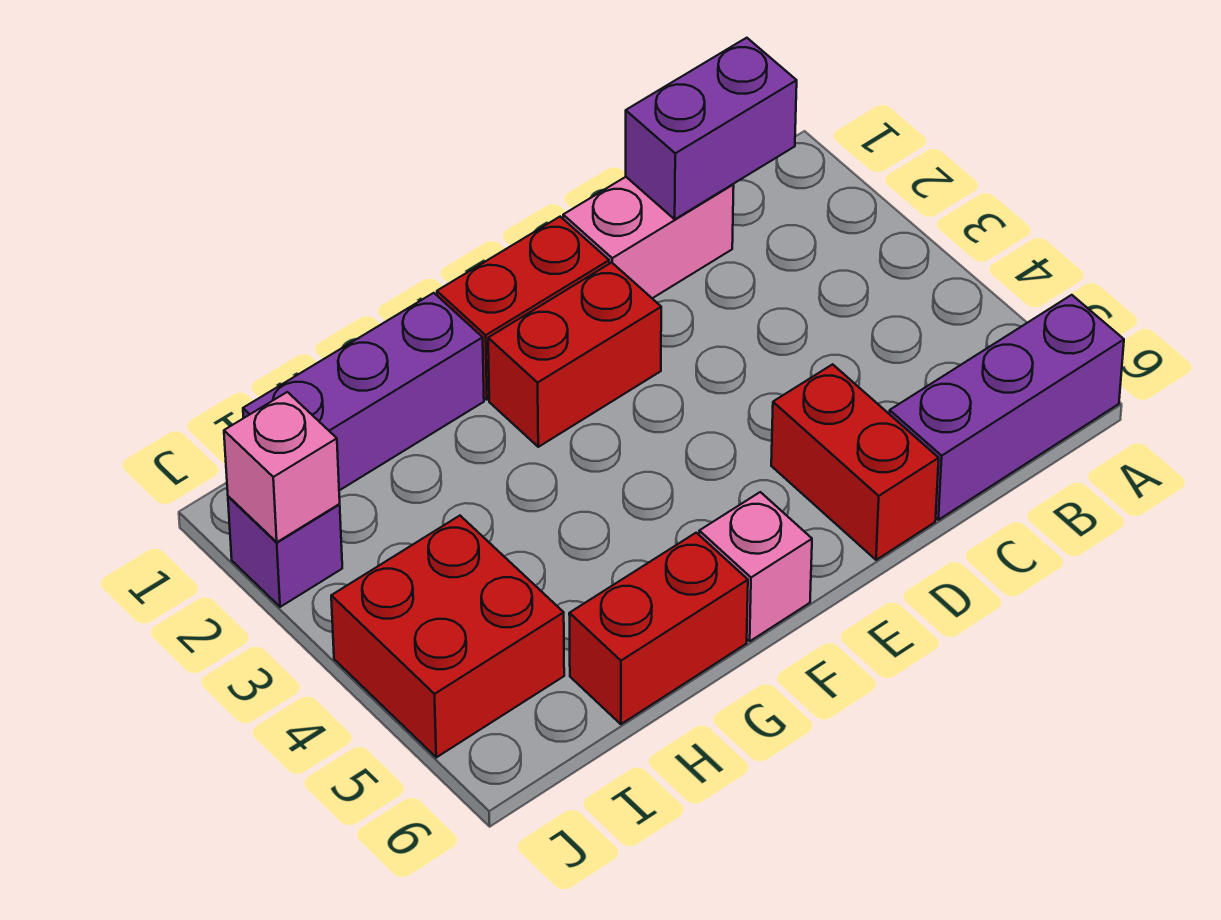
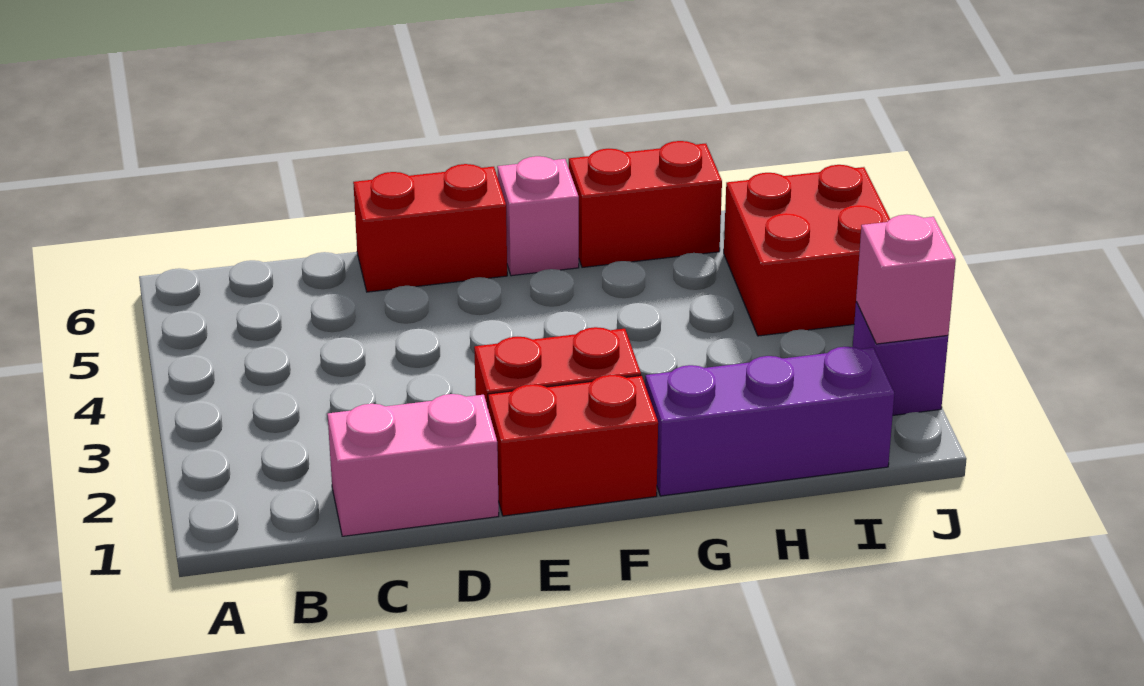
purple 1x3 brick [890,295,1124,520] -> none
purple 1x2 brick [626,38,797,219] -> none
red 1x2 brick [771,364,939,560] -> red 1x2 brick turned to [353,164,507,292]

